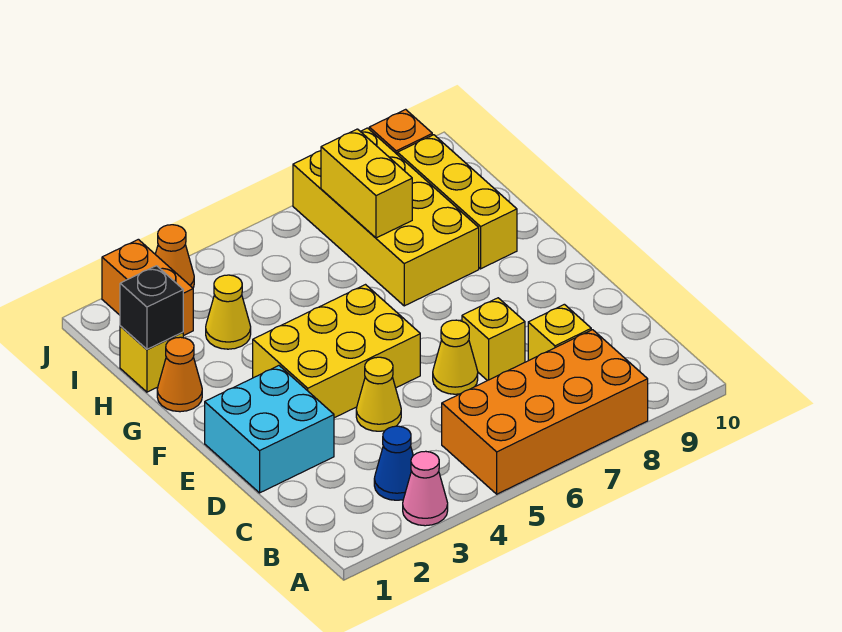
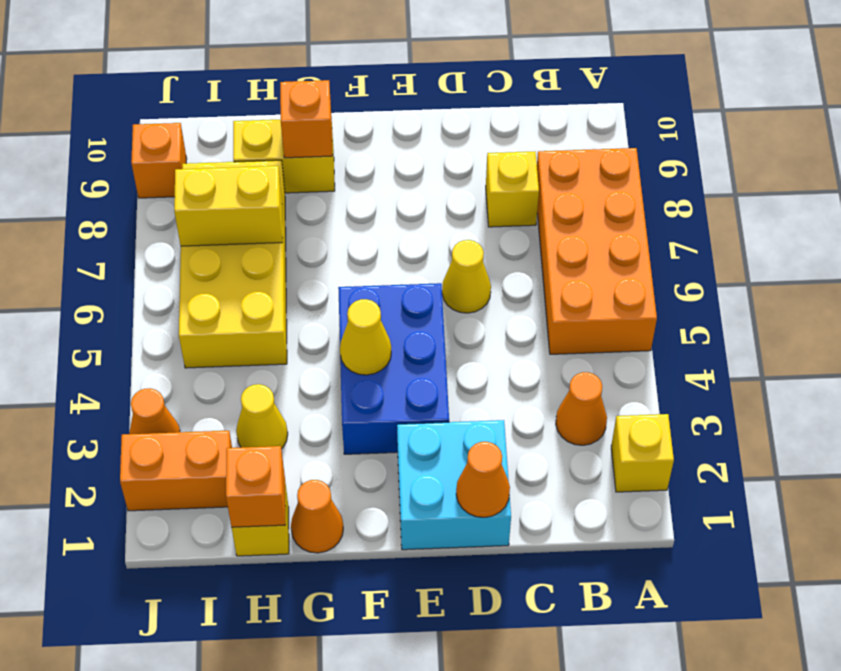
pink 1x1 cone [403,451,448,526] -> none
blue 1x1 cone [374,426,413,500] -> orange 1x1 cone [556,372,607,445]
none -> orange 1x1 cone [456,442,510,517]
yellow 1x1 cone [356,357,401,431] -> yellow 1x1 cone moved to [340,299,391,375]
yellow 1x1 brick [462,298,525,381] -> yellow 1x1 brick moved to [611,414,674,492]
yellow 2x3 brick [253,285,420,418] -> blue 2x3 brick [338,283,449,454]
yellow 2x4 brick [293,128,479,306] -> yellow 2x4 brick turned to [179,160,287,368]
yellow 1x3 brick [397,135,517,269] -> yellow 1x2 brick [233,119,335,193]
none -> orange 1x1 brick [280,80,333,158]
black 1x1 brick [120,266,183,349] -> orange 1x1 brick [226,446,285,527]

